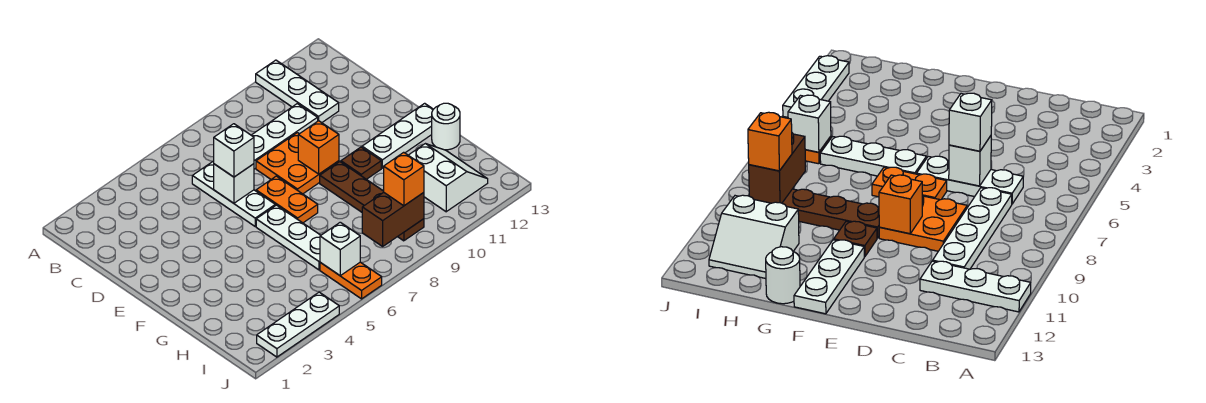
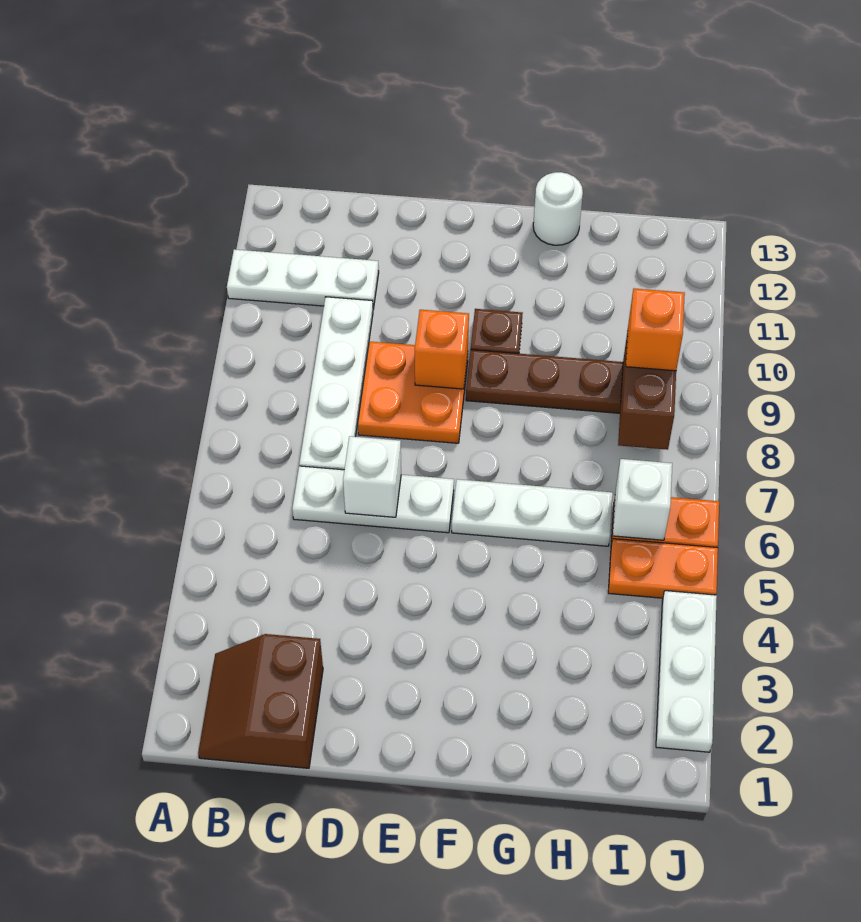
none -> brown 2x2 slope [198,634,323,768]
white 1x1 brick [214,124,254,177] -> none
orange 1x2 plate [256,176,318,223] -> orange 1x2 plate moved to [608,539,718,598]
white 1x3 plate [362,103,433,168] -> none
white 2x2 slope [408,144,488,212] -> none

